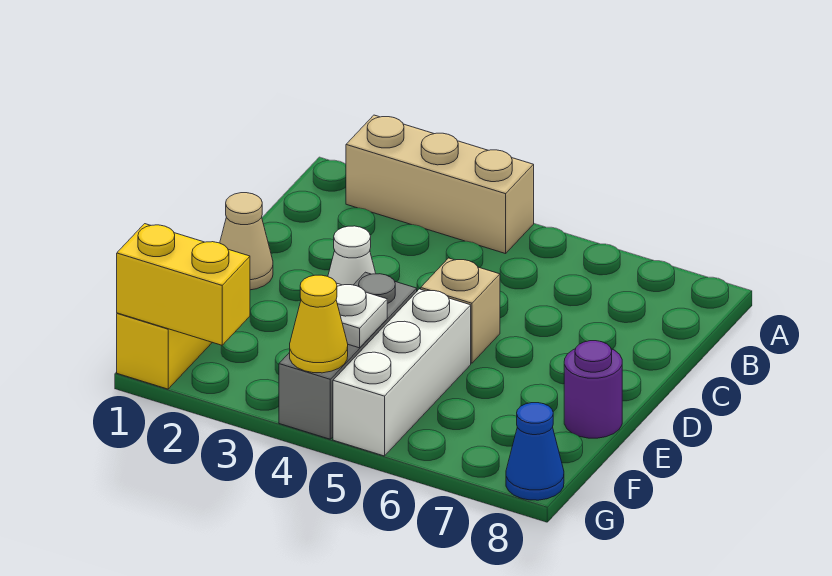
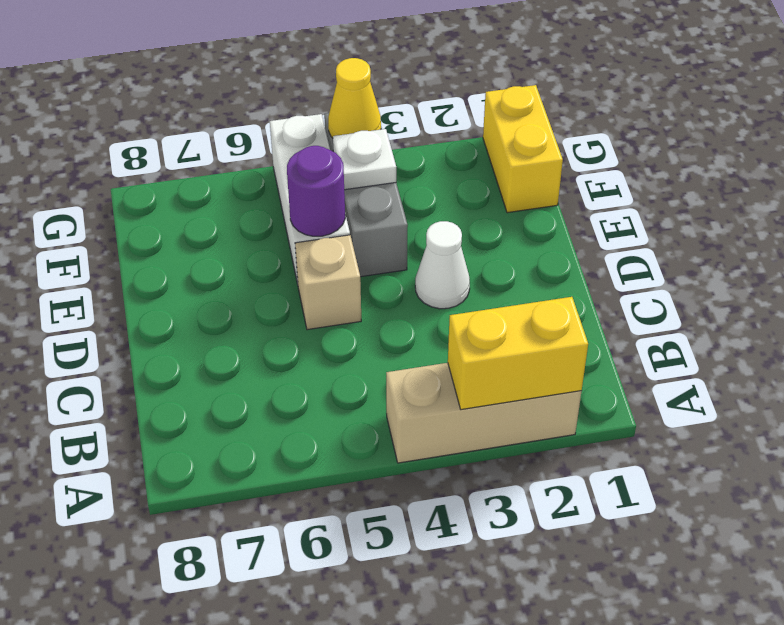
tan 1x1 cone [220,193,273,290] -> none
purple 1x1 round brick [564,341,622,438] -> purple 1x1 round brick moved to [287,146,345,236]
yellow 1x2 brick [117,224,250,345] -> yellow 1x2 brick moved to [448,297,588,410]
blue 1x1 cone [506,403,564,500] -> none

